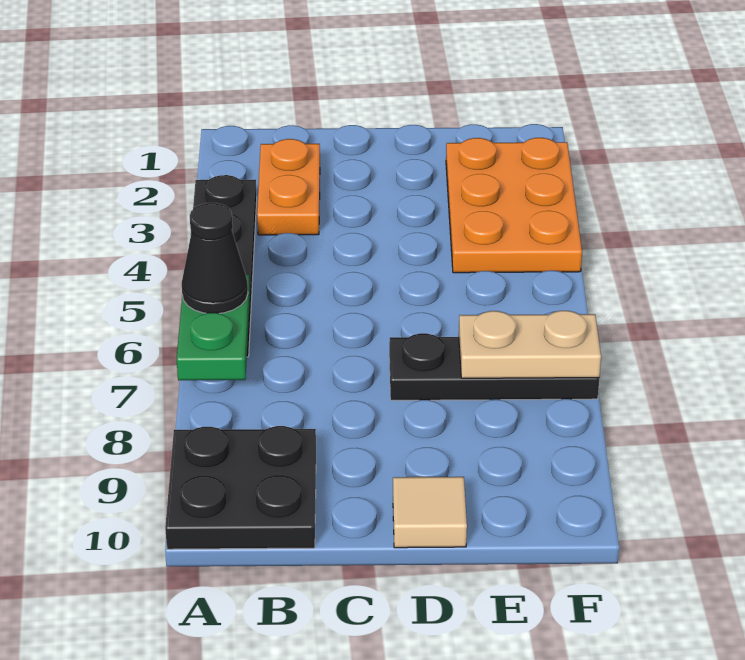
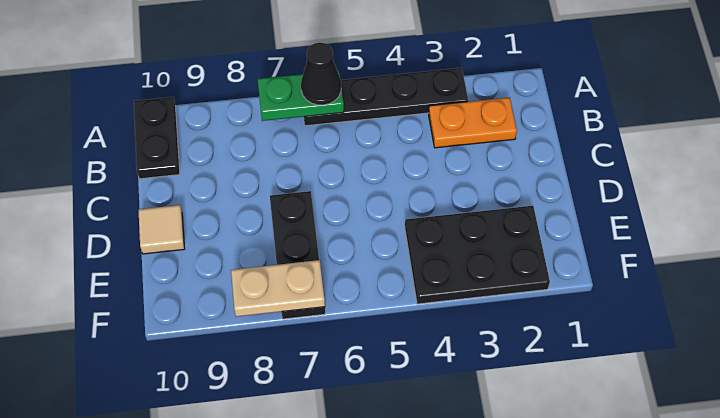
black 2x2 plate [165,426,316,549] -> black 1x2 plate [134,97,180,179]
orange 2x3 plate [446,138,582,273] -> black 2x3 plate [405,206,550,304]
tan 1x2 plate [459,311,601,378] -> tan 1x2 plate turned to [231,260,325,317]

